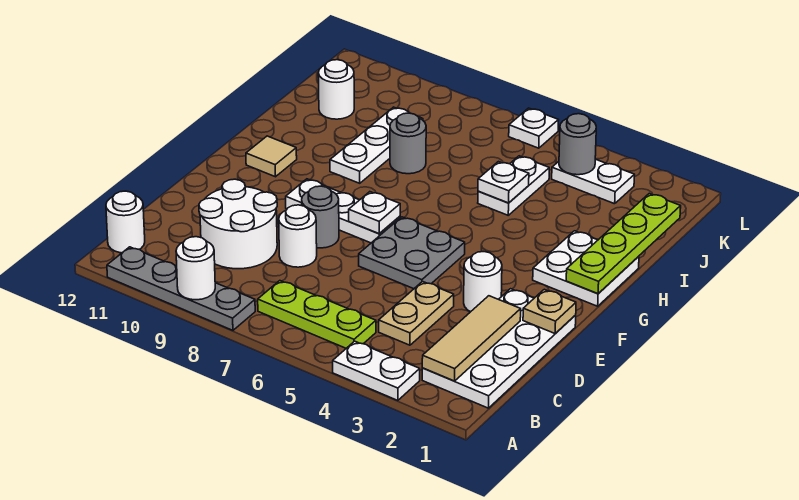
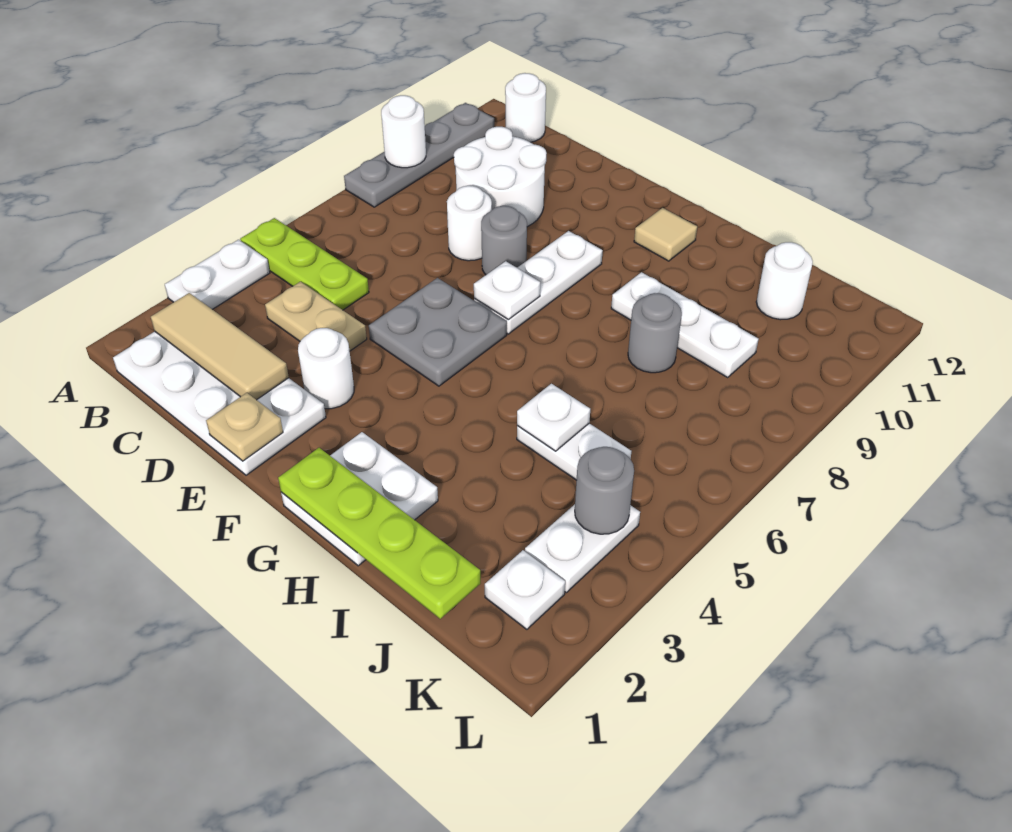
lime 1x3 plate [258,281,376,348] -> lime 1x3 plate turned to [240,218,369,310]
white 1x1 plate [509,108,558,148] -> white 1x1 plate moved to [485,550,565,629]

